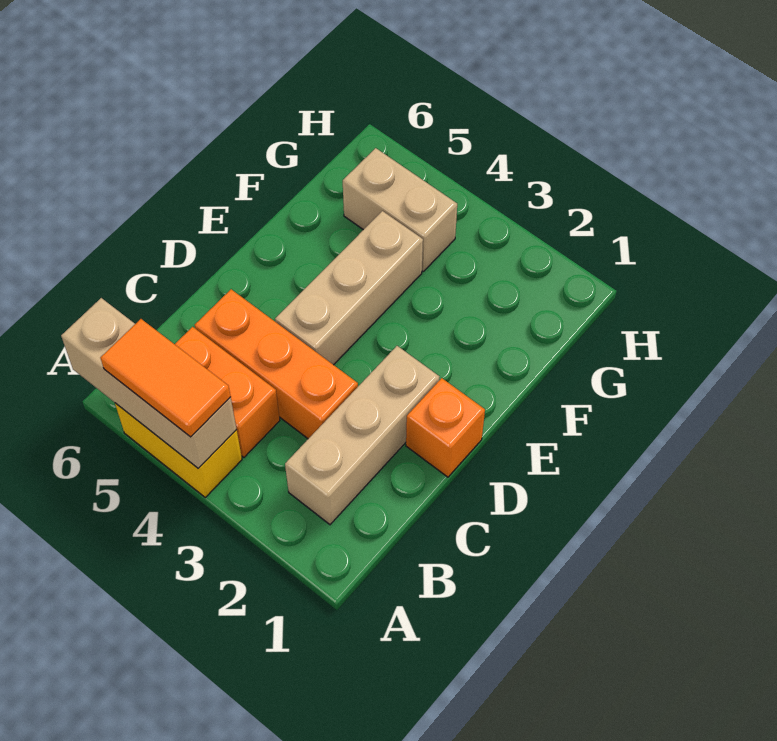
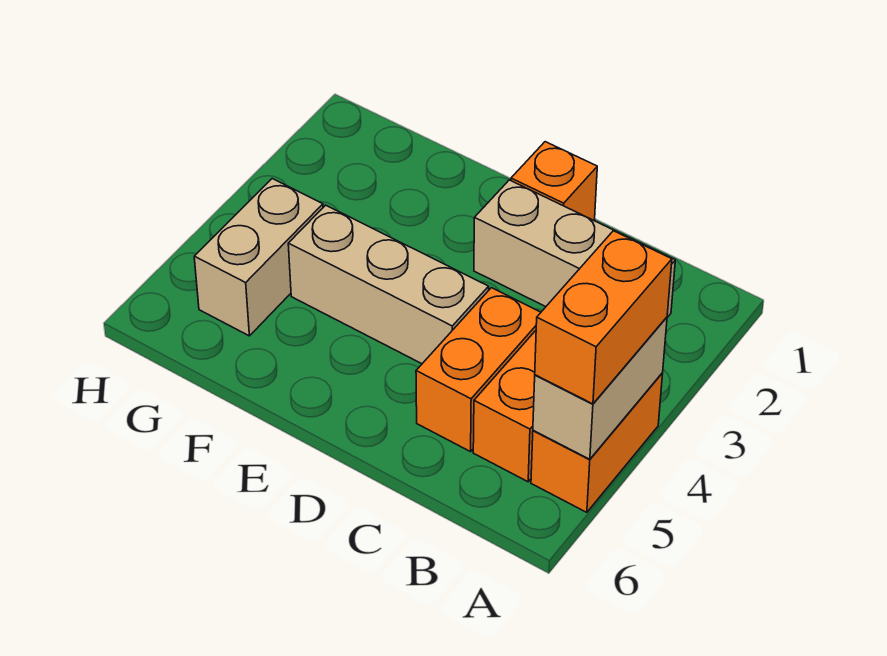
yellow 1x2 brick [115,403,242,497] -> orange 1x2 brick [531,373,663,512]
tan 1x3 brick [61,298,237,468] -> tan 1x2 brick [533,317,667,459]
orange 1x2 tile [100,319,231,437] -> orange 1x2 brick [535,231,672,404]
orange 1x3 brick [195,289,358,439] -> orange 1x2 brick [416,288,541,452]

